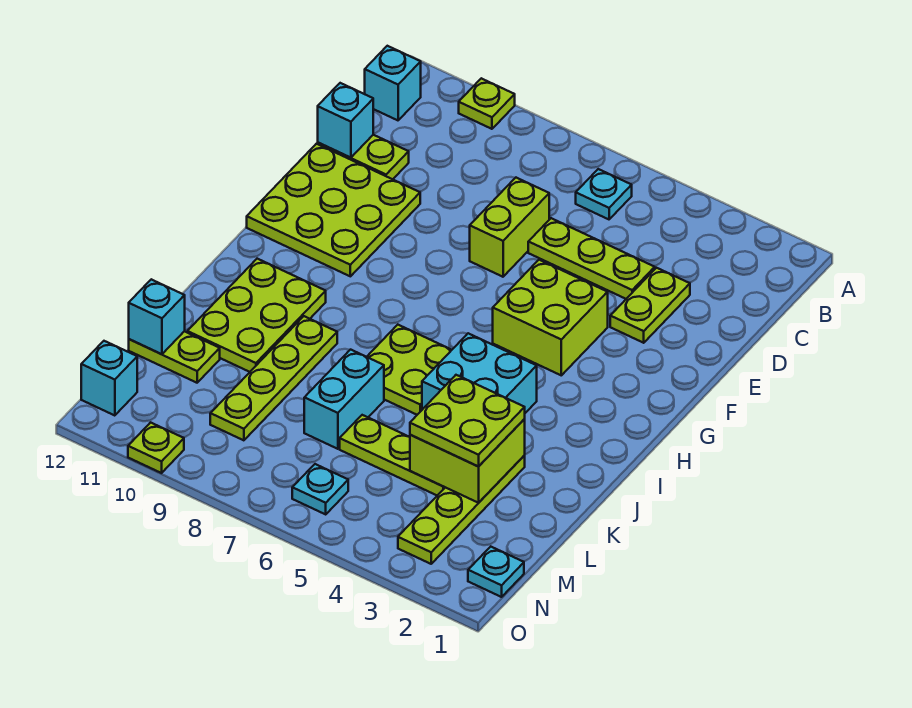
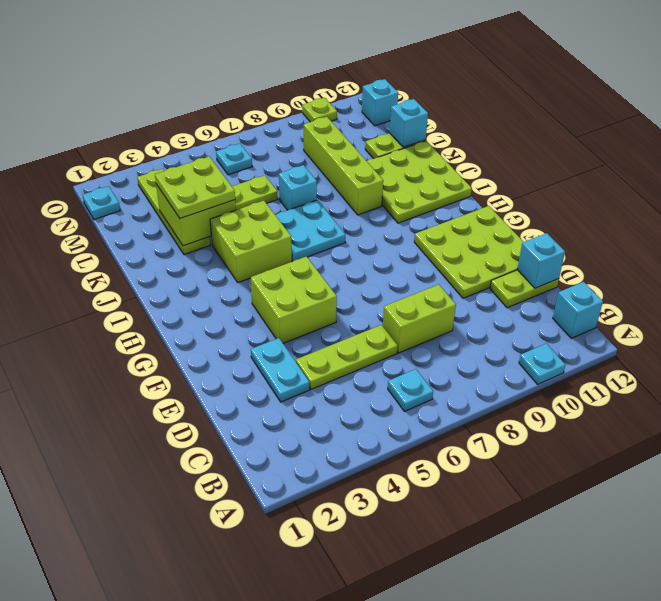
lime 1x1 plate [459,78,515,129] -> cyan 1x1 plate [519,343,565,384]
lime 1x2 plate [610,268,690,343] -> cyan 1x2 plate [251,338,309,402]
lime 1x2 brick [470,178,549,277] -> lime 1x2 brick turned to [383,285,456,353]
cyan 2x2 brick [422,333,537,413] -> lime 2x2 brick [210,201,292,283]
lime 2x2 plate [367,325,451,415] -> cyan 2x2 plate [276,200,345,262]
lime 2x3 plate [187,259,326,372] -> lime 3x3 plate [367,141,472,223]
lime 1x4 plate [210,316,337,440] -> lime 1x4 brick [304,117,383,215]
cyan 1x2 brick [304,350,384,449] -> cyan 1x1 brick [279,165,317,210]

